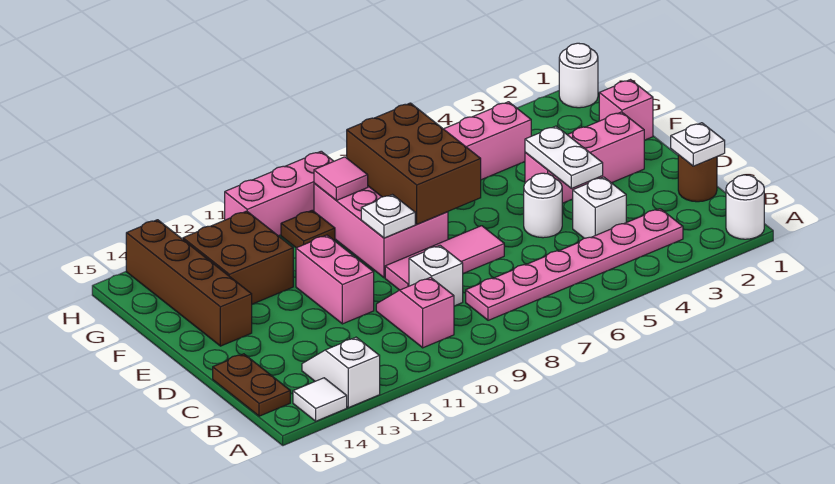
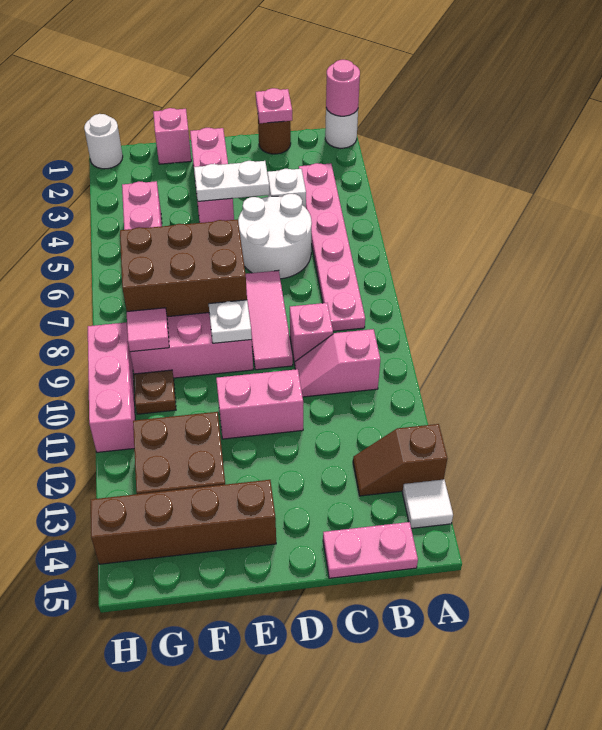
none -> pink 1x1 round brick [326,60,360,116]
white 1x2 slope [302,337,380,408] -> brown 1x2 slope [353,424,447,496]
brown 1x2 plate [213,354,290,416] -> pink 1x2 plate [323,522,418,578]
white 1x1 plate [671,123,725,166] -> pink 1x1 plate [256,88,292,123]
white 1x1 brick [409,246,463,306] -> pink 1x1 brick [290,303,333,364]
white 1x1 round brick [524,173,562,238] -> white 2x2 round brick [238,194,312,279]

